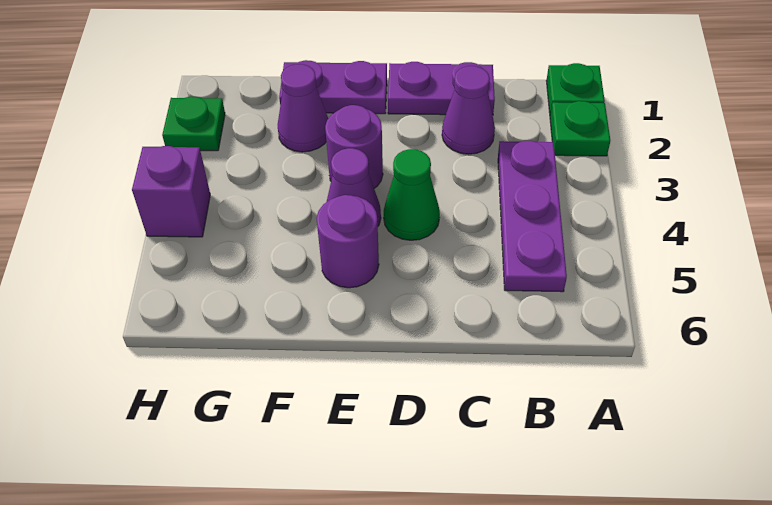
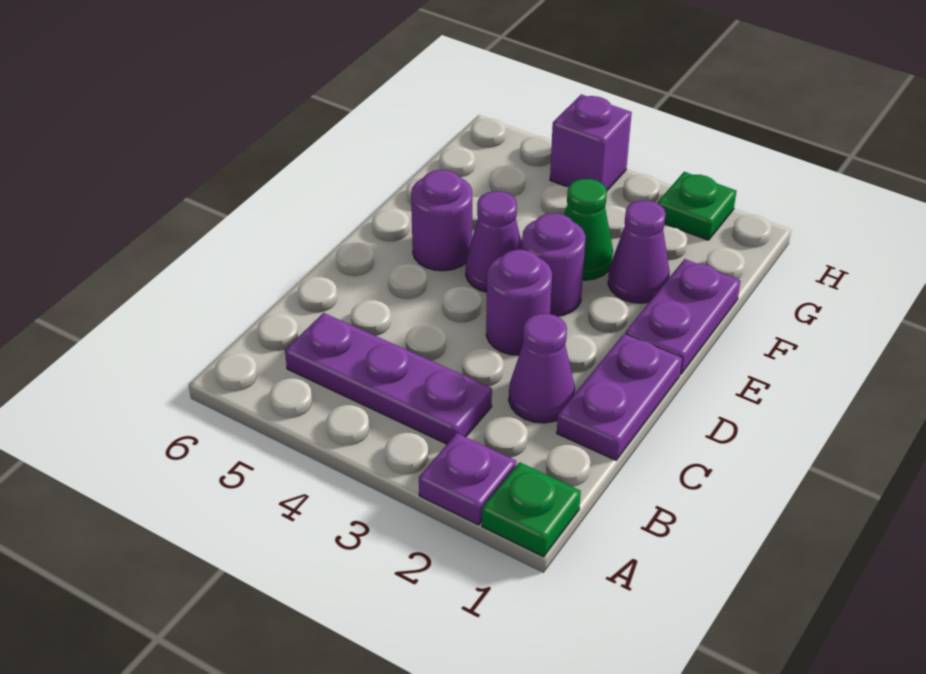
green 1x1 plate [550,101,610,156] -> purple 1x1 plate [419,433,516,525]
none -> purple 1x1 round brick [486,250,552,355]
green 1x1 cone [384,149,440,240] -> green 1x1 cone moved to [564,179,613,280]

